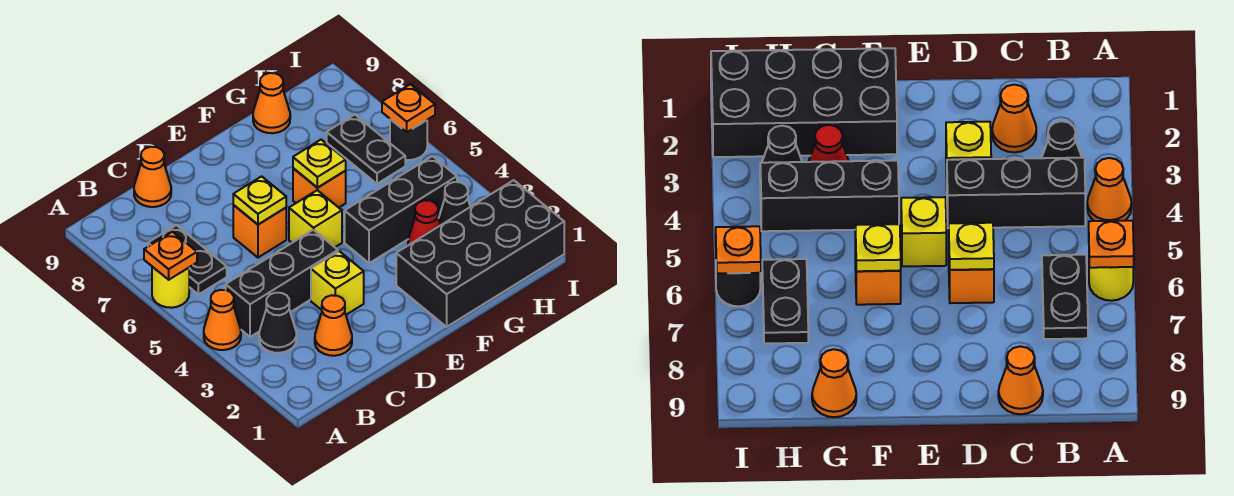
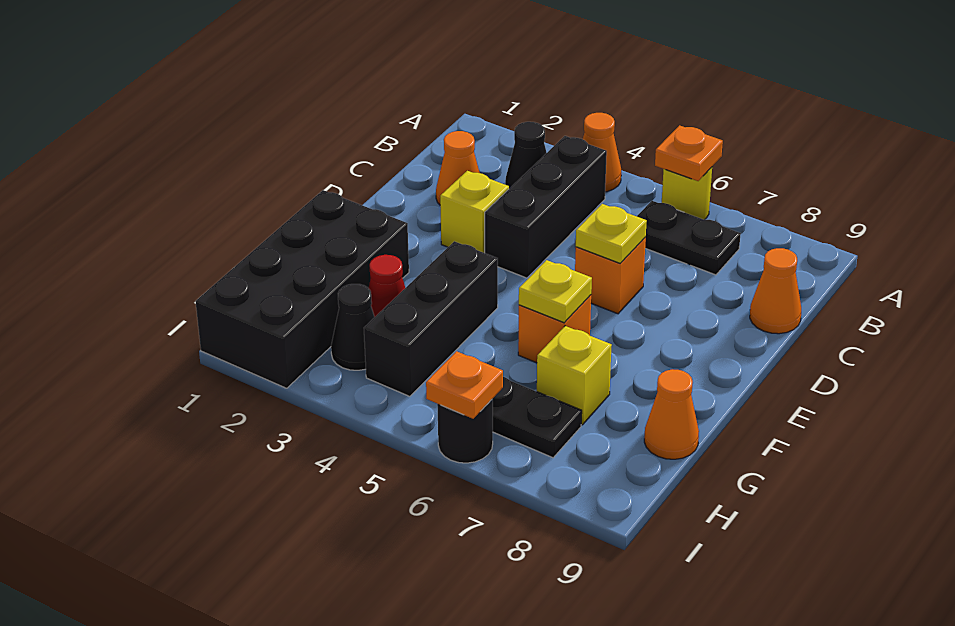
yellow 1x1 brick [289,190,342,247] -> yellow 1x1 brick moved to [537,326,612,425]

